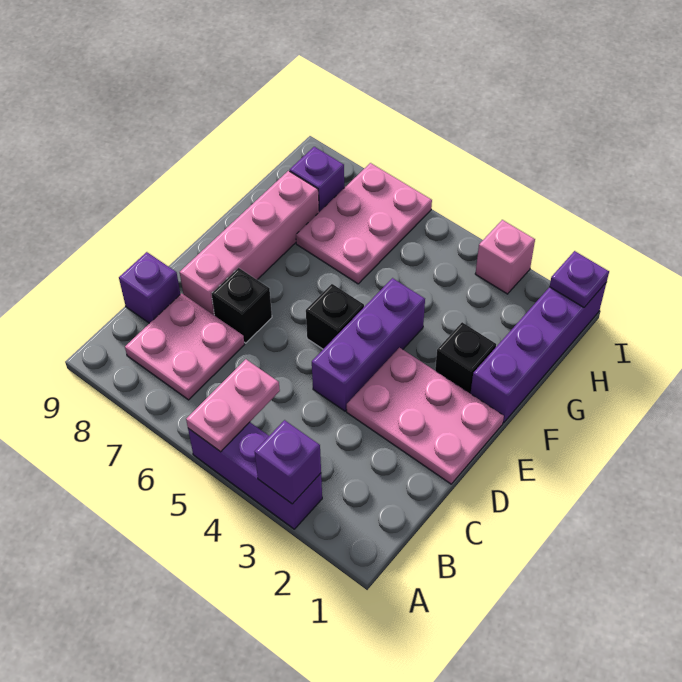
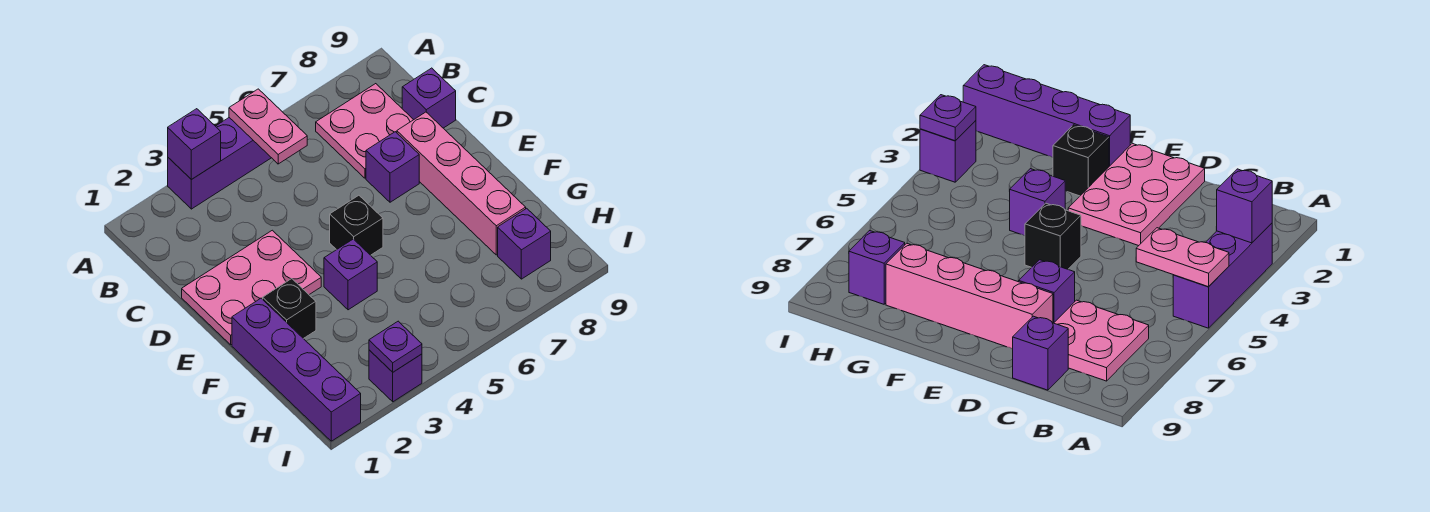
purple 1x3 brick [312,278,425,411] -> purple 1x1 brick [324,239,377,310]
black 1x1 brick [212,268,272,343] -> purple 1x1 brick [366,132,419,202]
pink 2x3 plate [296,163,432,284] -> none
purple 1x1 plate [550,251,609,307] -> purple 1x1 plate moved to [369,321,422,372]
pink 1x1 brick [475,220,535,294] -> purple 1x1 brick [369,350,422,402]

